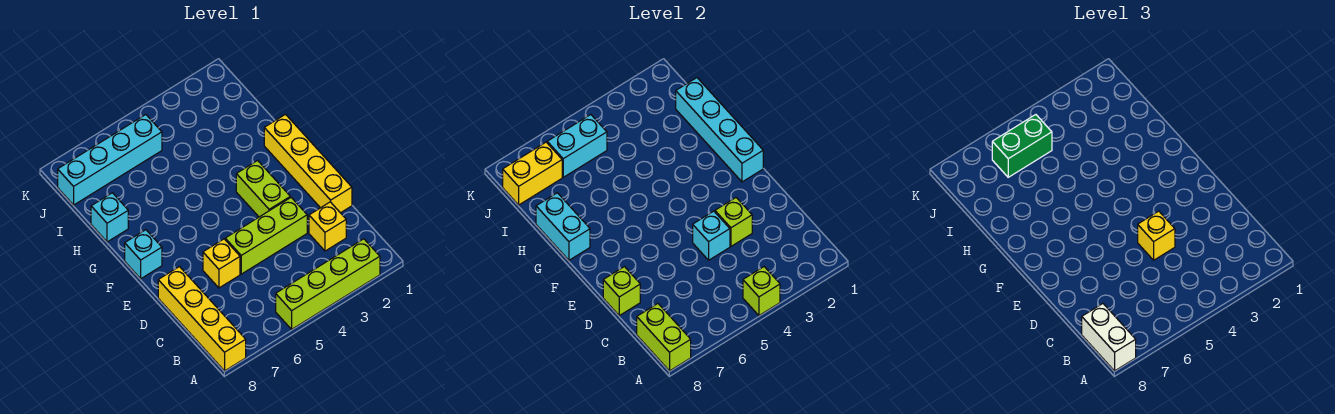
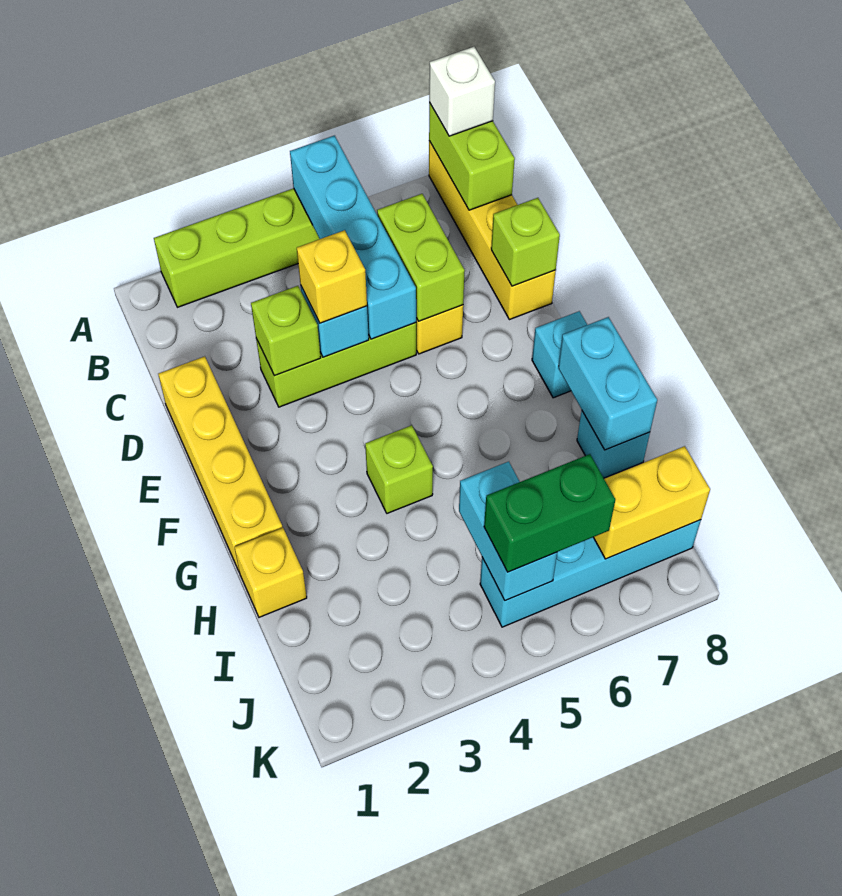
lime 1x1 brick [743,267,780,315] -> lime 1x1 brick moved to [365,425,433,513]
white 1x2 brick [1082,304,1136,371] -> white 1x1 brick [429,47,495,136]
yellow 1x1 brick [309,202,346,251] -> yellow 1x1 brick moved to [234,528,307,617]
lime 1x2 brick [236,161,290,217] -> lime 1x2 brick moved to [377,194,465,321]
cyan 1x4 brick [676,78,763,182] -> cyan 1x4 brick moved to [290,136,416,339]
cyan 1x2 brick [547,115,607,177] -> cyan 1x2 brick turned to [459,462,557,601]

